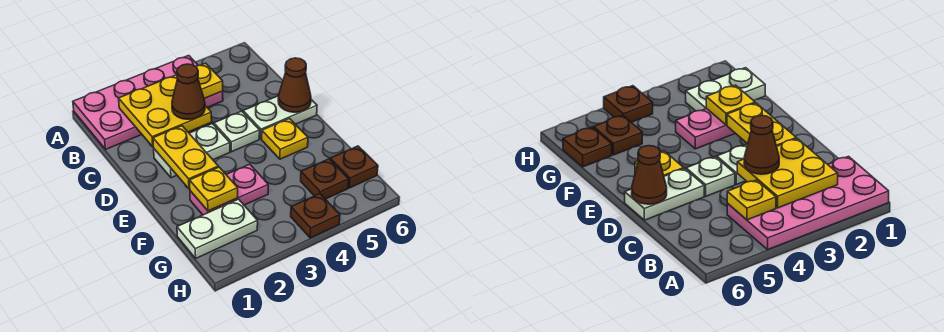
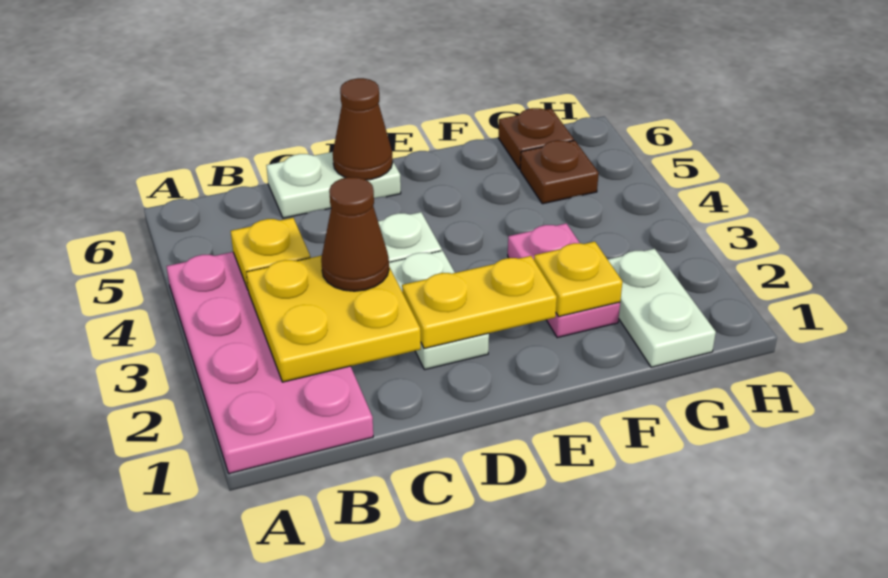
white 1x2 plate [243,96,317,139] -> white 1x2 plate turned to [266,152,401,218]
yellow 1x1 plate [262,119,308,159] -> none
brown 1x1 plate [291,194,340,238] -> none

